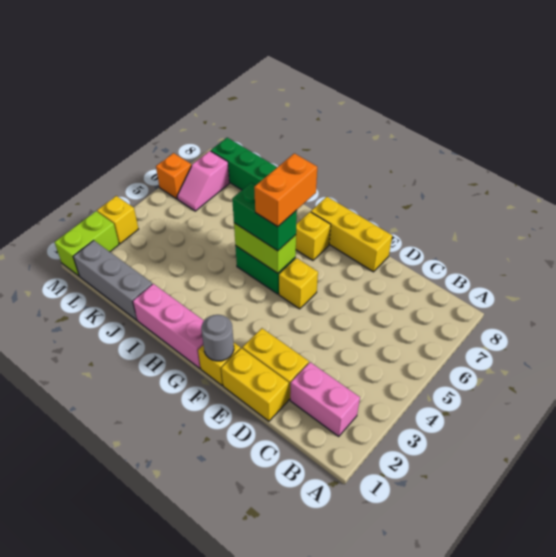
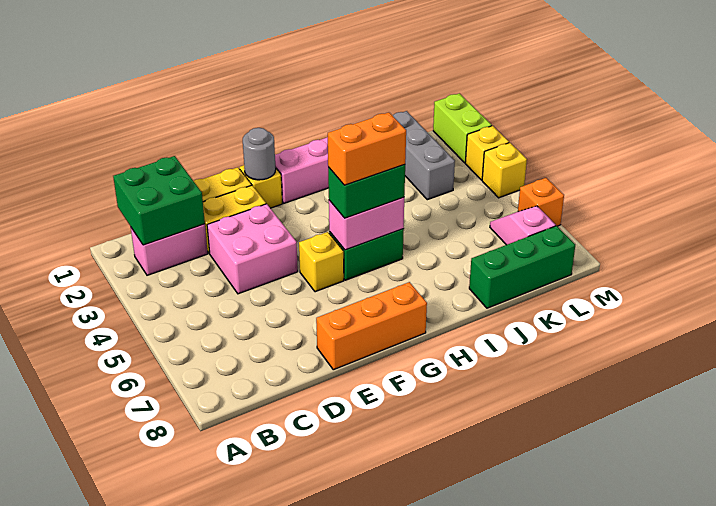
none -> green 2x2 brick [113,156,205,245]
none -> pink 2x2 brick [207,204,298,294]
yellow 1x3 brick [311,197,392,272] -> orange 1x3 brick [316,282,427,370]
lime 1x2 brick [234,223,296,273] -> pink 1x2 brick [329,197,404,250]
orange 1x2 brick [254,153,317,227] -> orange 1x2 brick turned to [328,112,406,185]
yellow 1x1 brick [296,212,331,260] -> yellow 1x1 brick moved to [482,143,527,198]
grey 1x3 brick [73,240,152,320] -> grey 1x3 brick turned to [393,111,455,200]

